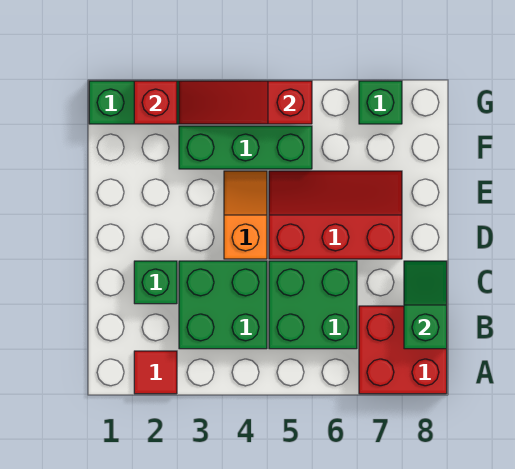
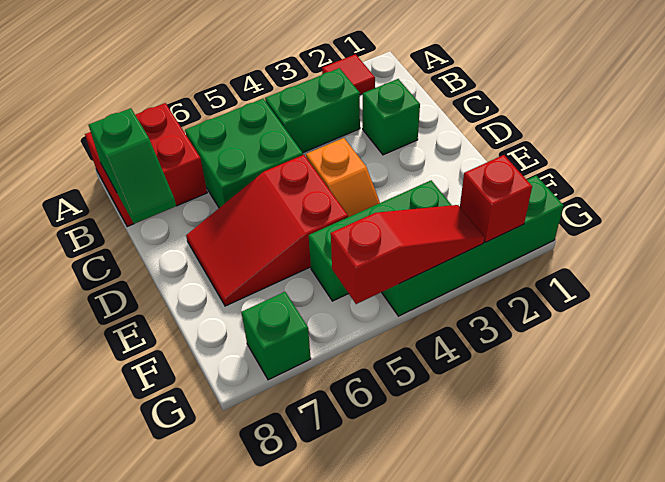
green 2x2 brick [179,261,267,349] -> green 1x2 brick [265,68,360,153]
red 2x3 slope [269,171,402,259] -> red 2x3 slope turned to [186,155,348,306]

